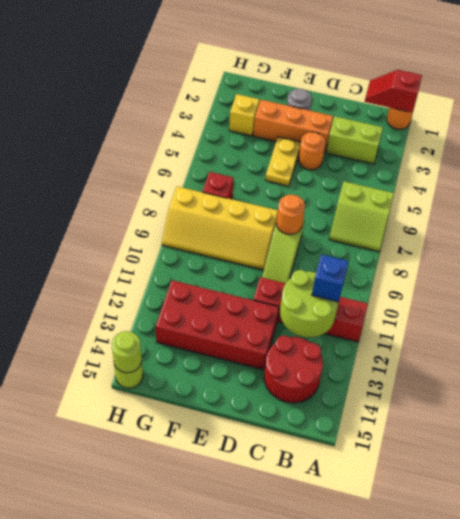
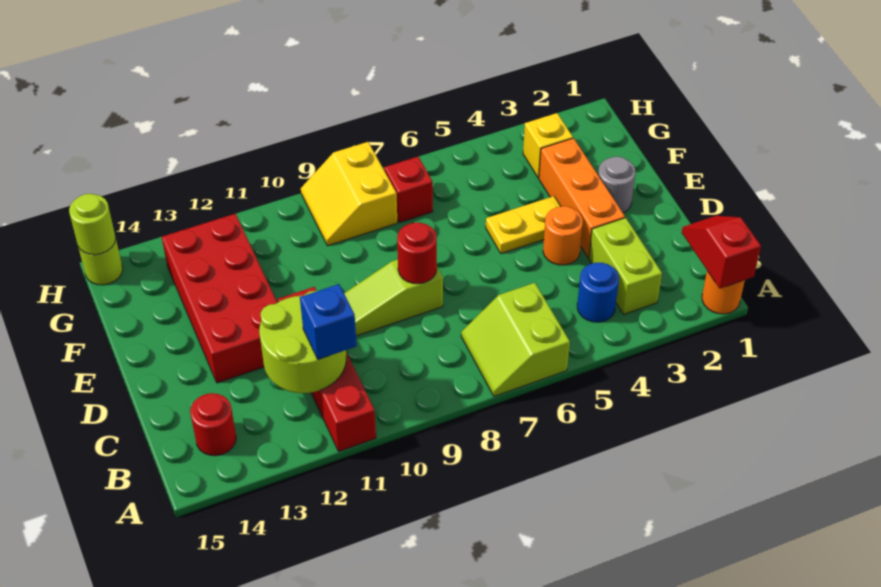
none -> blue 1x1 round brick [577,263,619,322]
red 2x2 round brick [264,336,323,403] -> red 1x1 round brick [190,393,236,456]
orange 1x1 round brick [277,195,305,235] -> red 1x1 round brick [397,222,437,284]
yellow 2x4 slope [162,186,278,270] -> yellow 2x2 slope [301,142,397,246]

